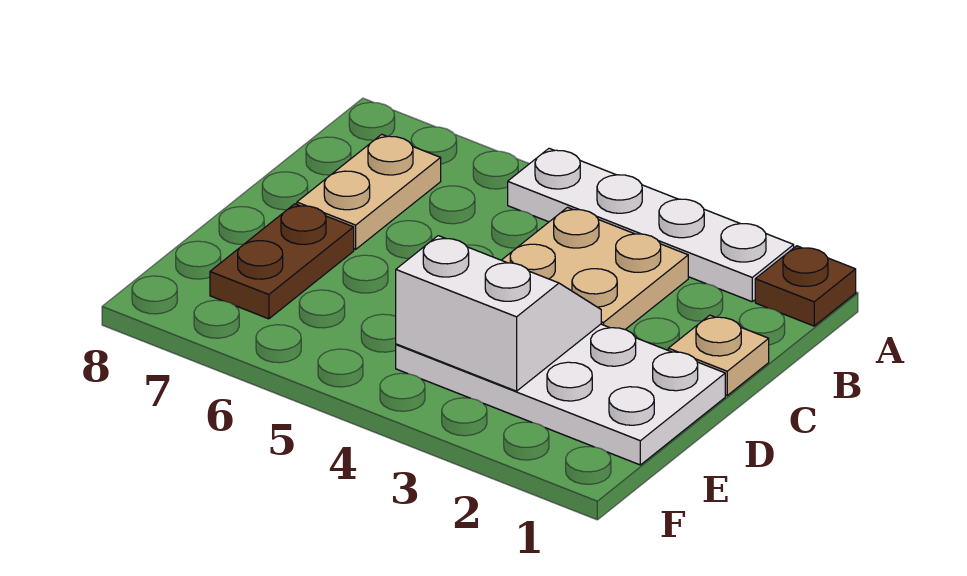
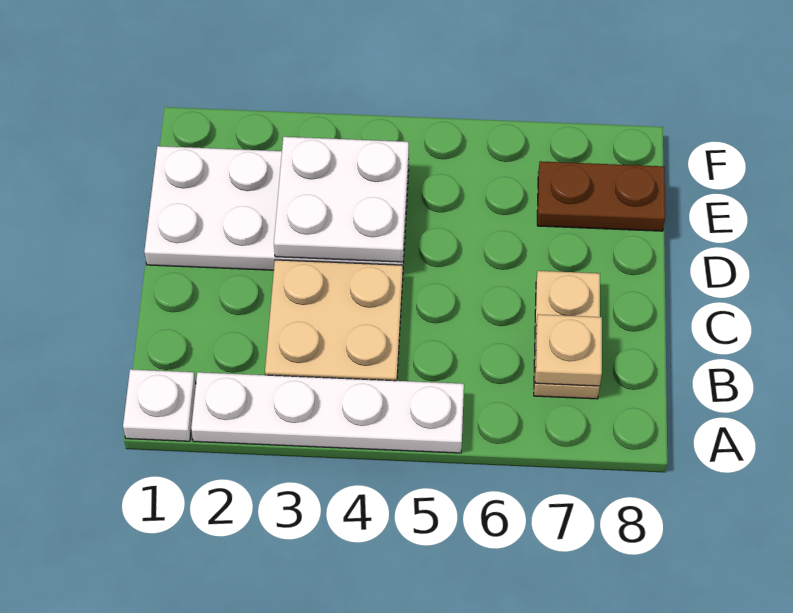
brown 1x1 plate [755,246,856,326] -> white 1x1 plate [123,369,196,441]
tan 1x1 plate [668,315,769,395] -> tan 1x1 plate moved to [535,314,602,386]
white 2x2 slope [396,236,601,391] -> white 2x2 plate [274,137,409,262]
brown 1x2 plate [210,204,354,319] -> brown 1x2 plate turned to [537,161,665,231]

